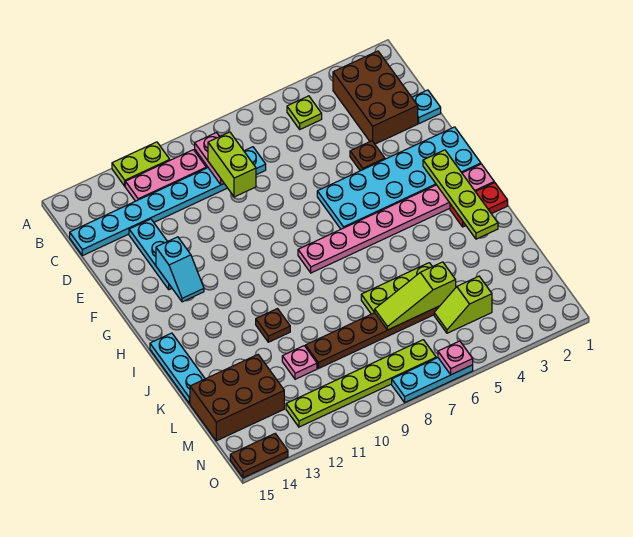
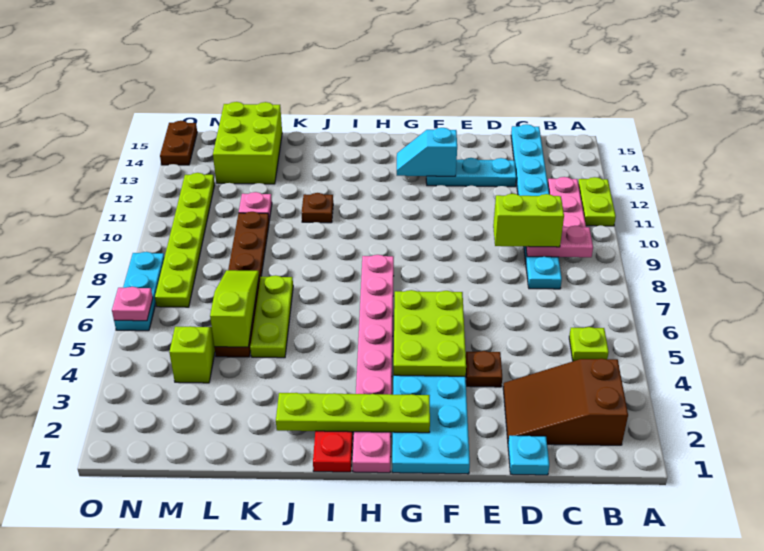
brown 2x3 brick [333,51,418,144] -> brown 2x3 slope [503,358,628,445]
none -> lime 2x3 plate [394,290,466,376]
cyan 1x3 plate [150,333,205,404] -> none
brown 2x3 brick [190,355,284,441] -> lime 2x3 brick [213,102,282,184]

